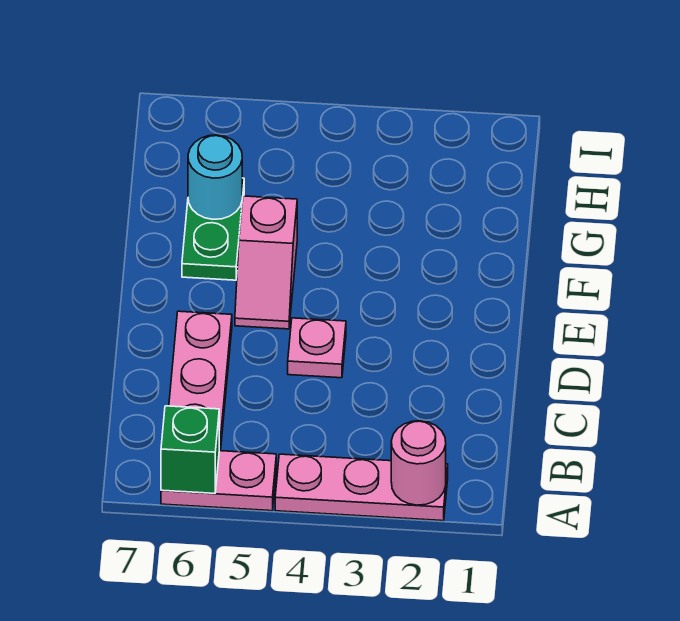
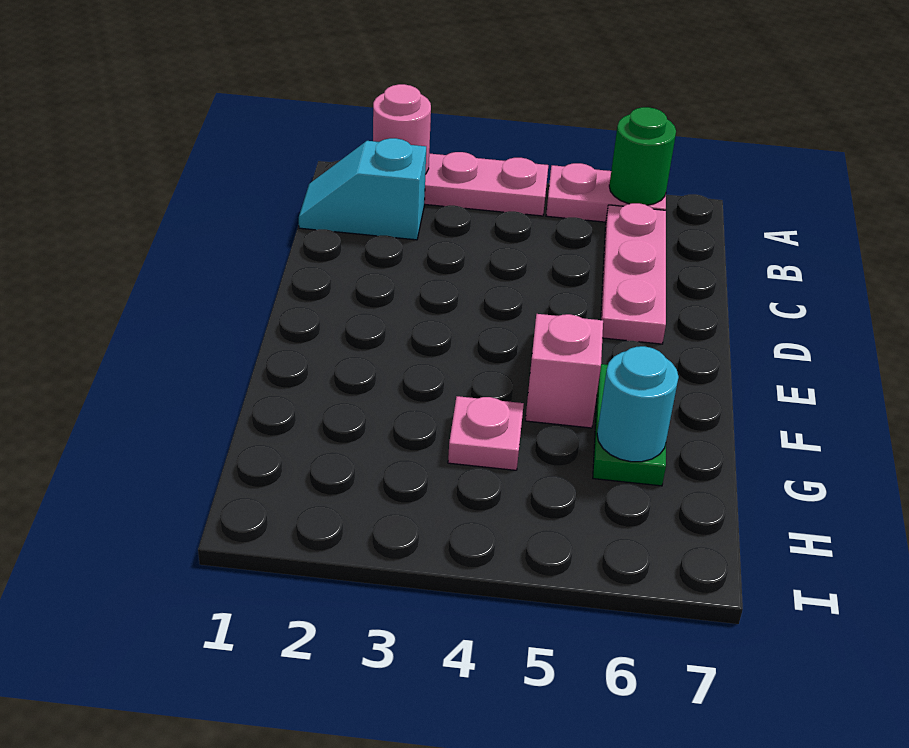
green 1x1 brick [161,406,220,493] -> green 1x1 round brick [609,107,676,205]
none -> cyan 1x2 slope [299,138,426,240]
pink 1x1 plate [288,318,346,378] -> pink 1x1 plate moved to [448,396,524,470]

